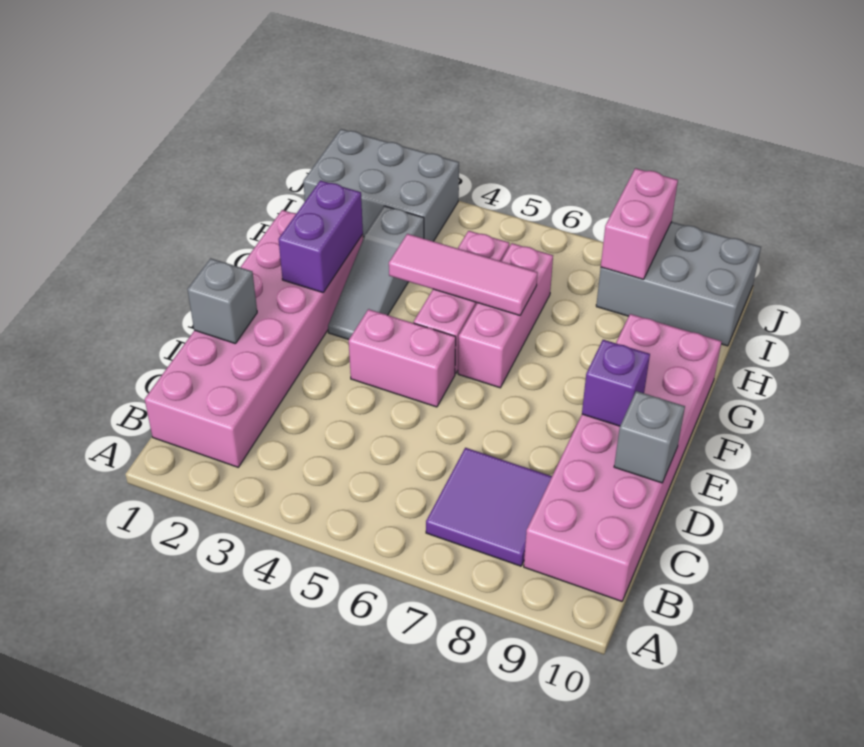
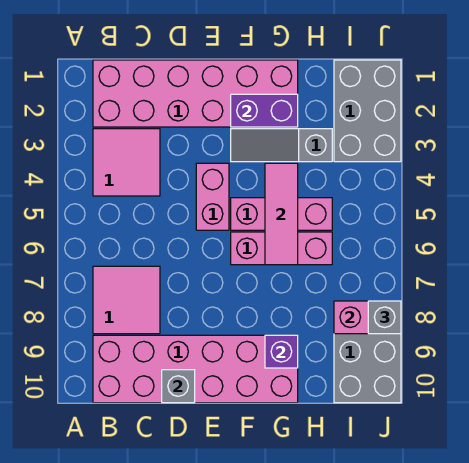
none -> pink 2x2 tile [93,129,160,196]
purple 2x2 tile [426,448,552,566] -> pink 2x2 tile [93,266,160,334]
grey 1x1 brick [187,258,257,344] -> grey 1x1 brick moved to [368,301,401,334]
purple 1x1 brick [582,340,650,426] -> purple 1x1 brick moved to [265,335,298,368]

